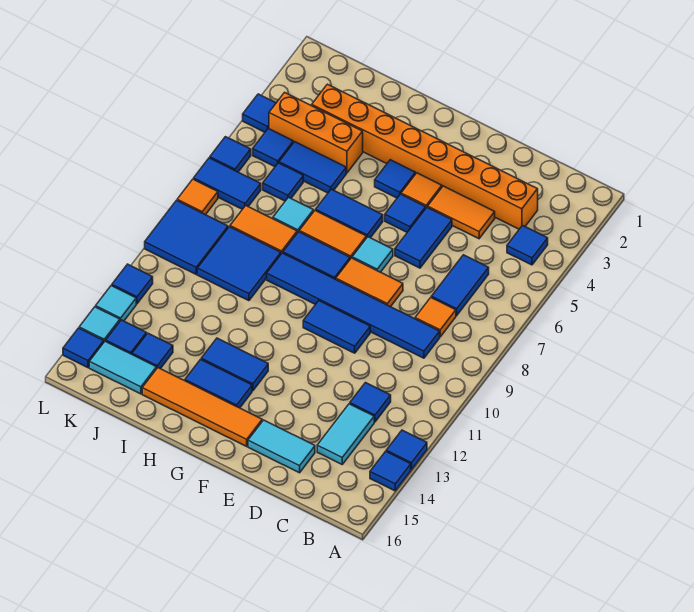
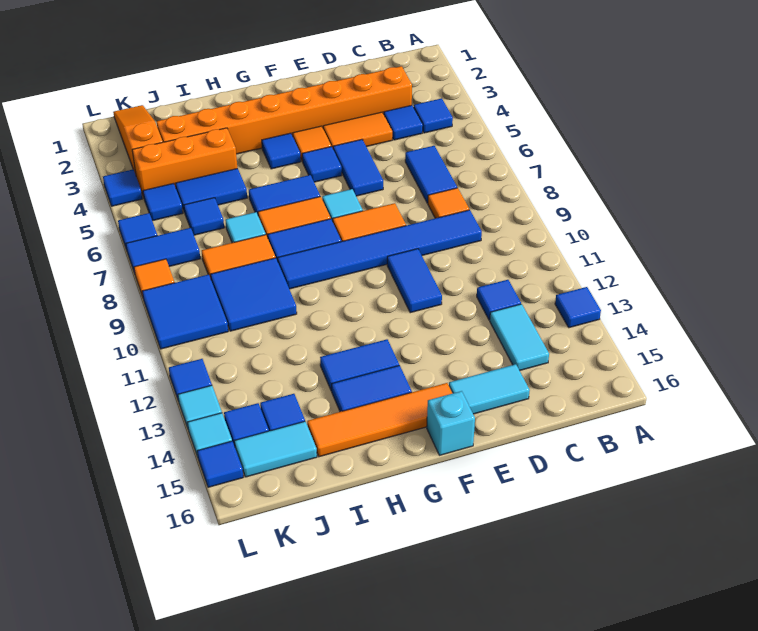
blue 1x1 tile [370,451,411,491] -> blue 1x1 tile moved to [384,105,423,140]
blue 1x2 tile [303,301,370,353] -> blue 1x2 tile turned to [387,249,442,313]
none -> cyan 1x1 brick [427,391,475,455]
none -> orange 1x3 slope [113,105,163,174]

